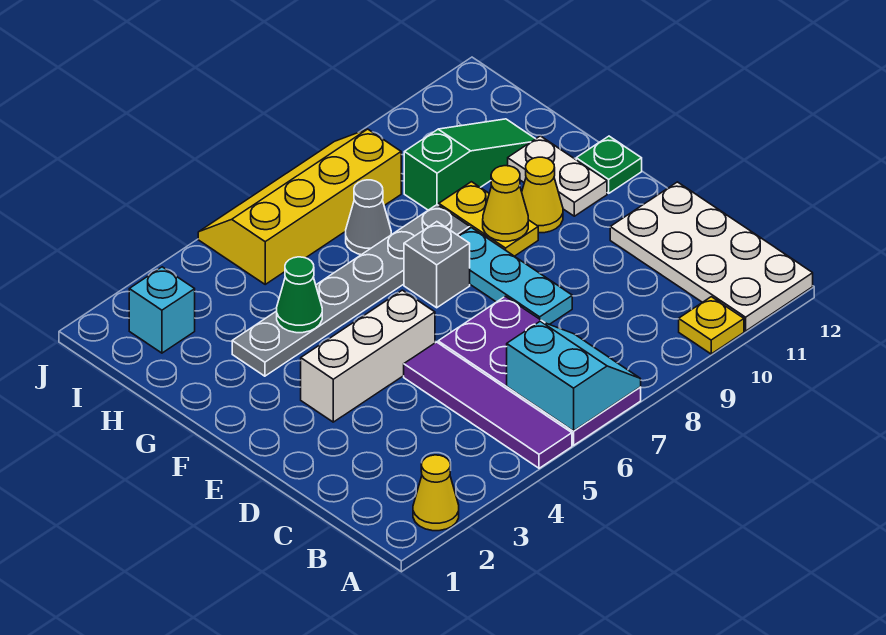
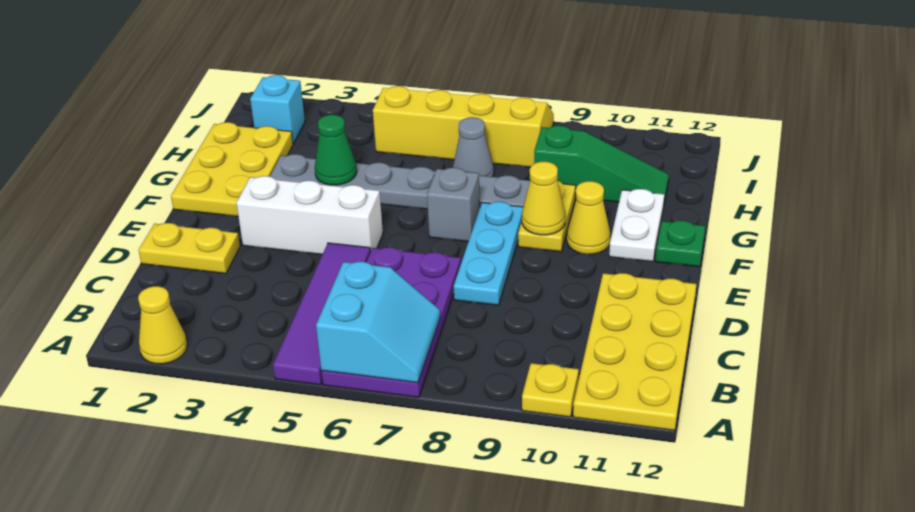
white 2x4 plate [610,182,813,331] -> yellow 2x4 plate [573,273,696,430]
none -> yellow 1x2 plate [139,223,240,274]
none -> yellow 2x3 plate [171,122,293,216]

